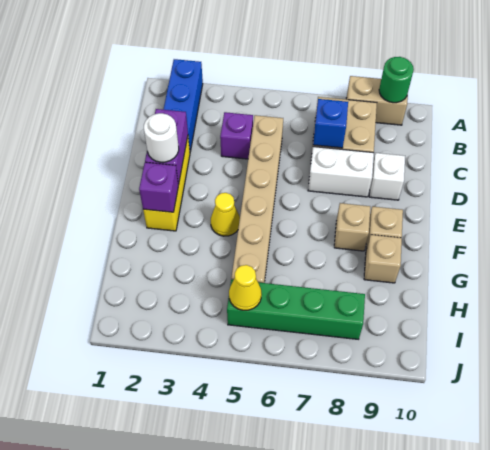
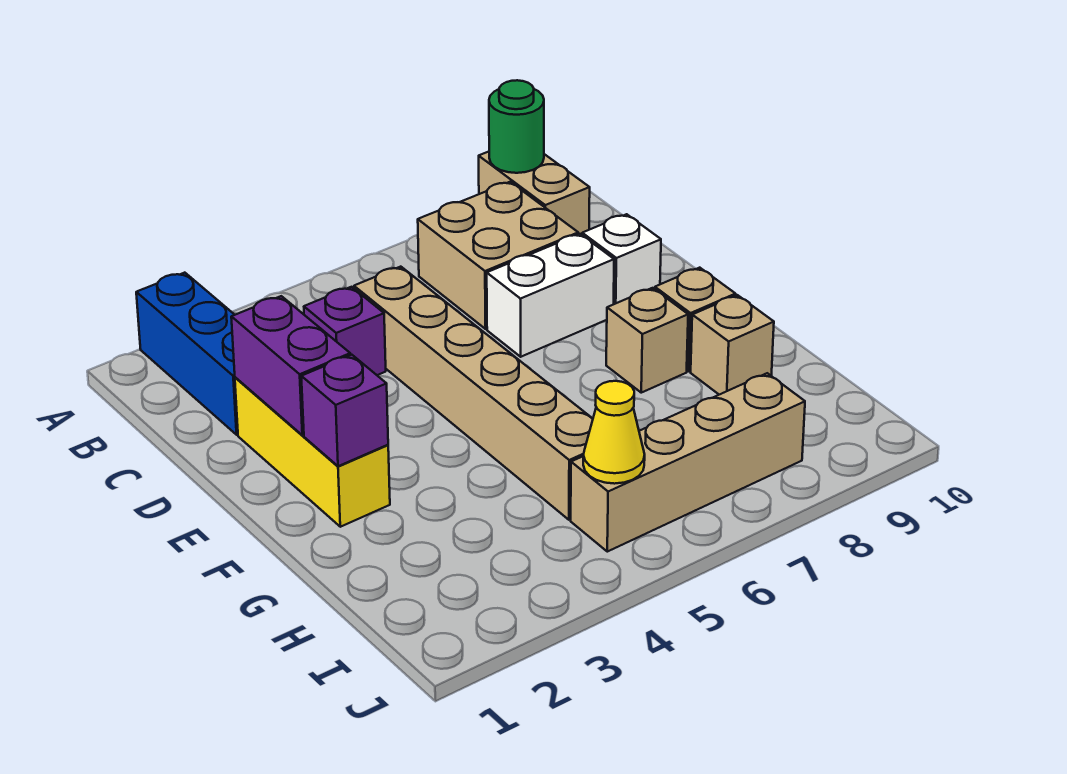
tan 1x2 brick [346,76,408,125] -> tan 1x2 brick turned to [479,152,590,235]
blue 1x1 brick [313,99,348,148] -> none
white 1x1 round brick [144,113,179,162] -> none
yellow 1x1 cone [211,193,240,236] -> none
green 1x4 brick [227,279,365,339] -> tan 1x4 brick [571,373,805,552]

